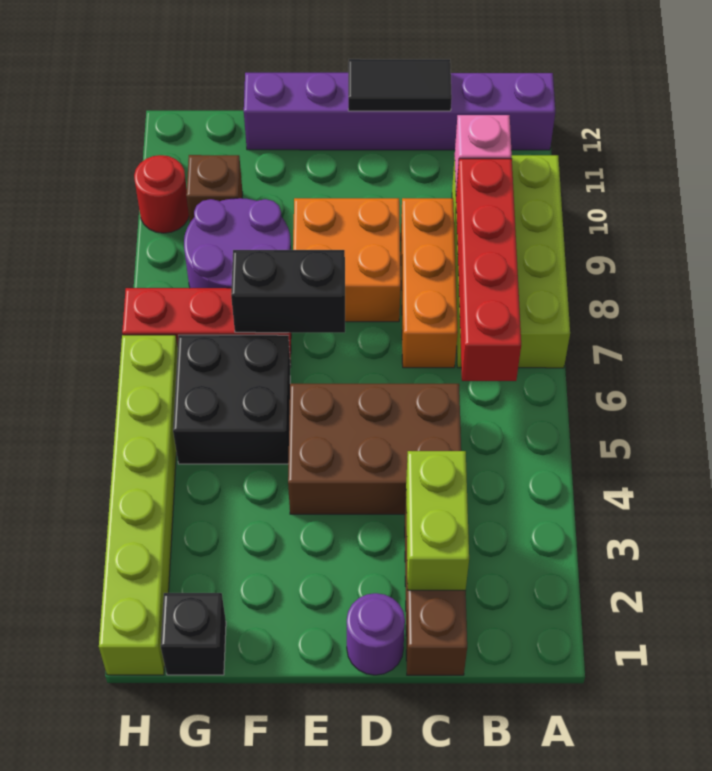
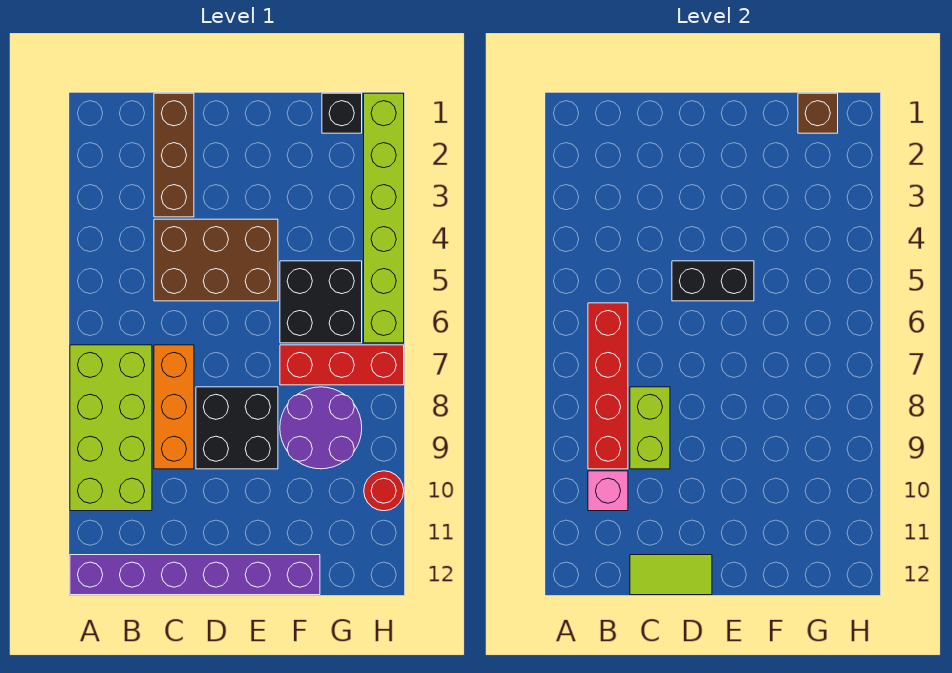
lime 1x2 brick [406,451,469,590] -> lime 1x2 brick moved to [630,387,670,469]
black 1x2 tile [348,59,452,111] -> lime 1x2 tile [630,555,712,595]
purple 1x1 round brick [347,593,405,675] -> none
orange 2x2 brick [293,198,401,322] -> black 2x2 brick [196,387,278,469]
black 1x2 brick [231,250,345,333] -> black 1x2 brick moved to [672,261,754,301]
brown 1x1 brick [186,155,243,222] -> brown 1x1 brick moved to [798,93,838,133]

